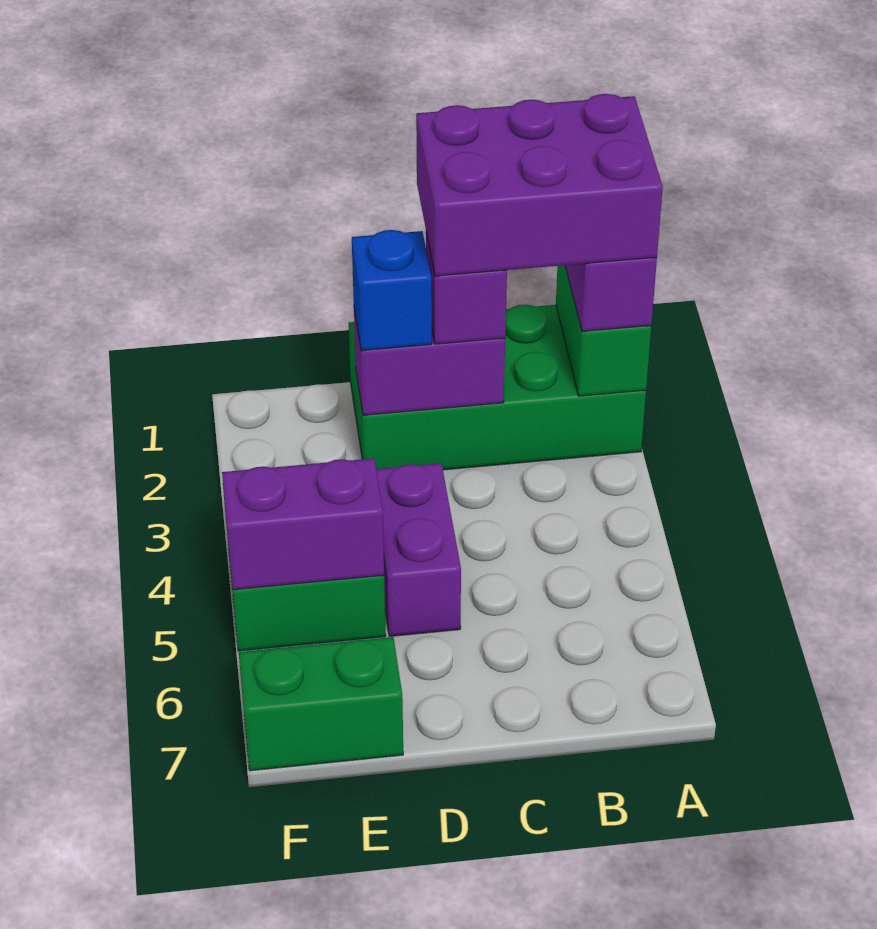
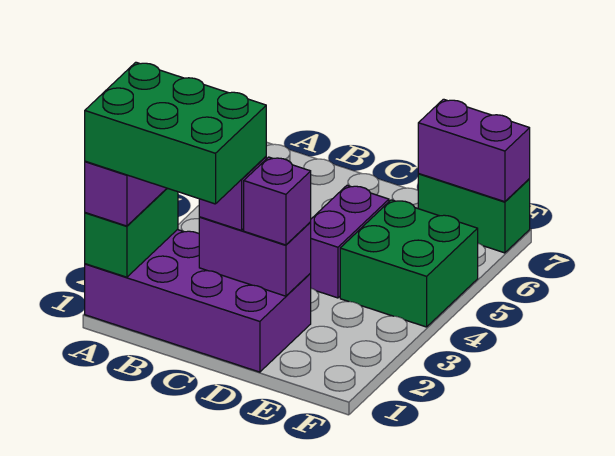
green 2x4 brick [349,305,646,470] -> purple 2x4 brick [85,230,311,372]
purple 2x3 brick [416,94,663,276] -> green 2x3 brick [85,62,266,204]
blue 1x1 brick [352,230,432,351] -> purple 1x1 brick [244,157,311,245]
purple 1x2 brick [222,458,384,590] -> purple 1x2 brick moved to [418,99,530,202]

